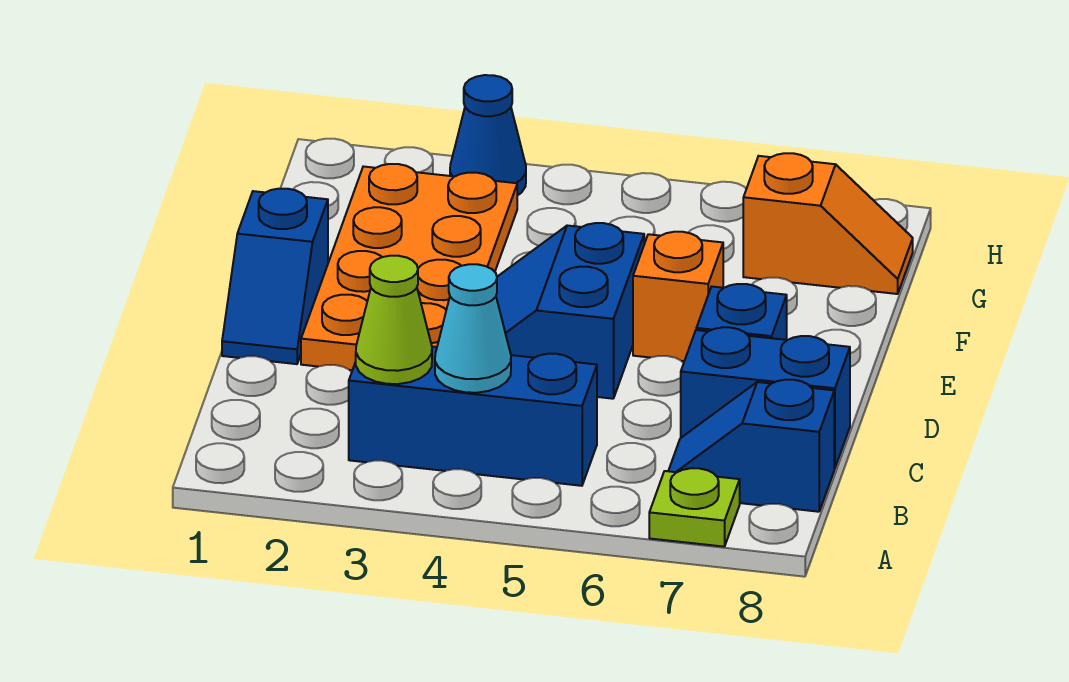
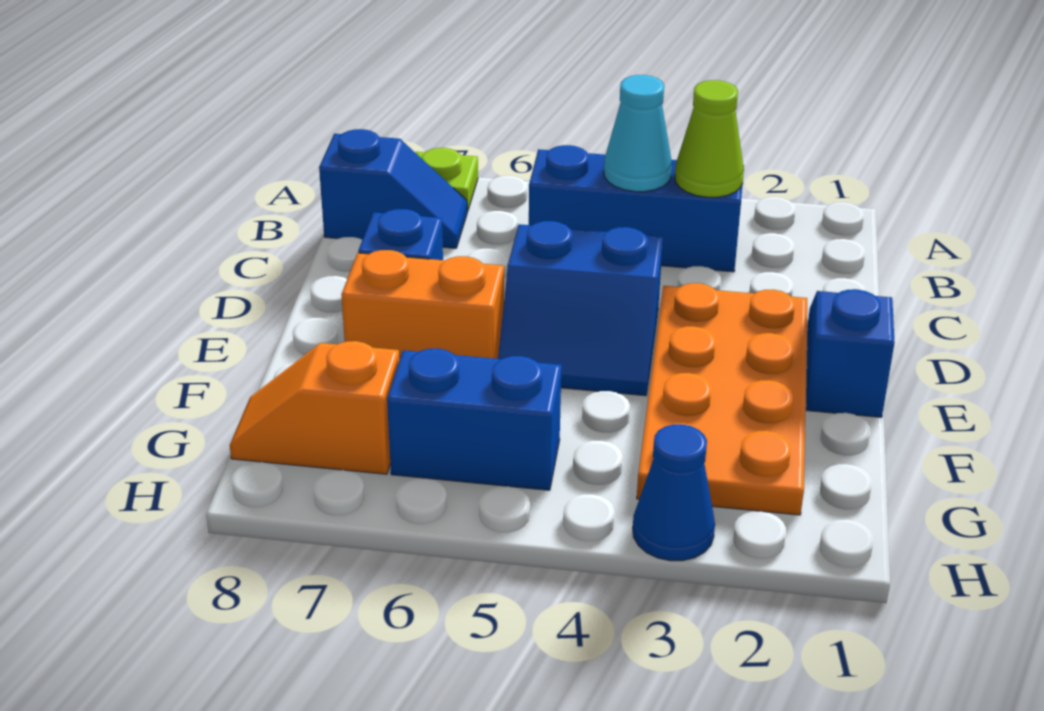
blue 1x2 brick [681,327,850,468] -> blue 1x2 brick moved to [387,349,561,490]
blue 2x2 slope [496,223,644,399] -> blue 2x2 slope turned to [498,221,663,396]
orange 1x1 brick [633,232,723,361] -> orange 1x2 brick [341,250,504,360]

